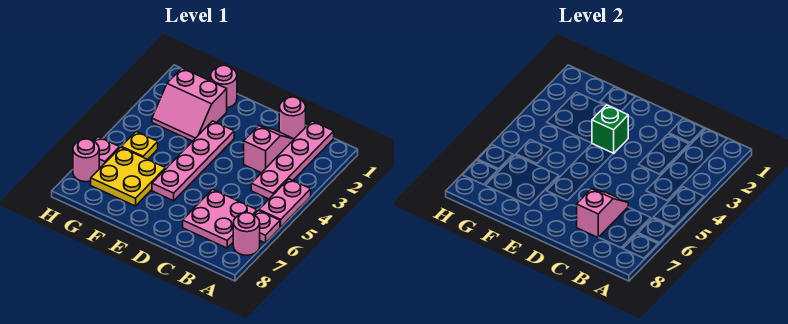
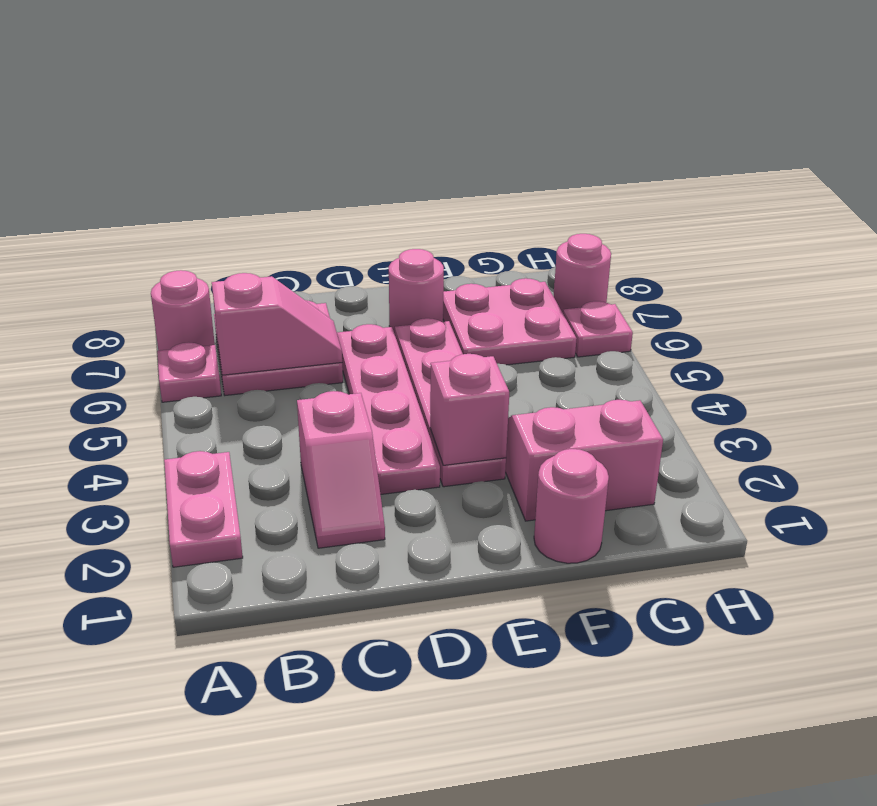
pink 1x2 plate [259,179,311,227] -> pink 1x2 plate moved to [164,451,243,567]
pink 1x4 plate [251,121,334,199] -> pink 1x4 plate moved to [337,324,440,494]
pink 1x1 round brick [279,97,306,139] -> pink 1x1 round brick moved to [389,249,444,334]
pink 1x2 slope [577,189,628,237] -> pink 1x2 slope turned to [212,273,342,375]
green 1x1 brick [592,105,628,154] -> pink 1x1 brick [430,354,509,465]
yellow 2x2 plate [91,147,165,206] -> pink 2x2 plate [443,278,577,365]
yellow 1x1 plate [121,132,158,159] -> none

